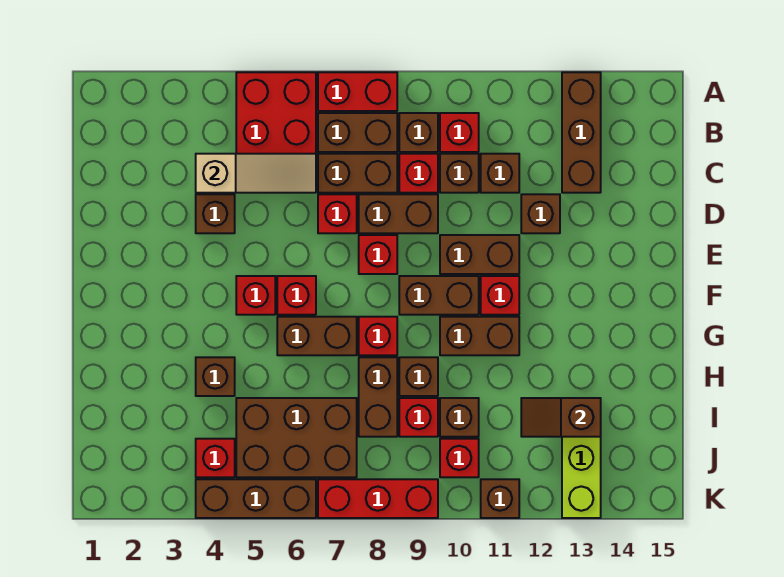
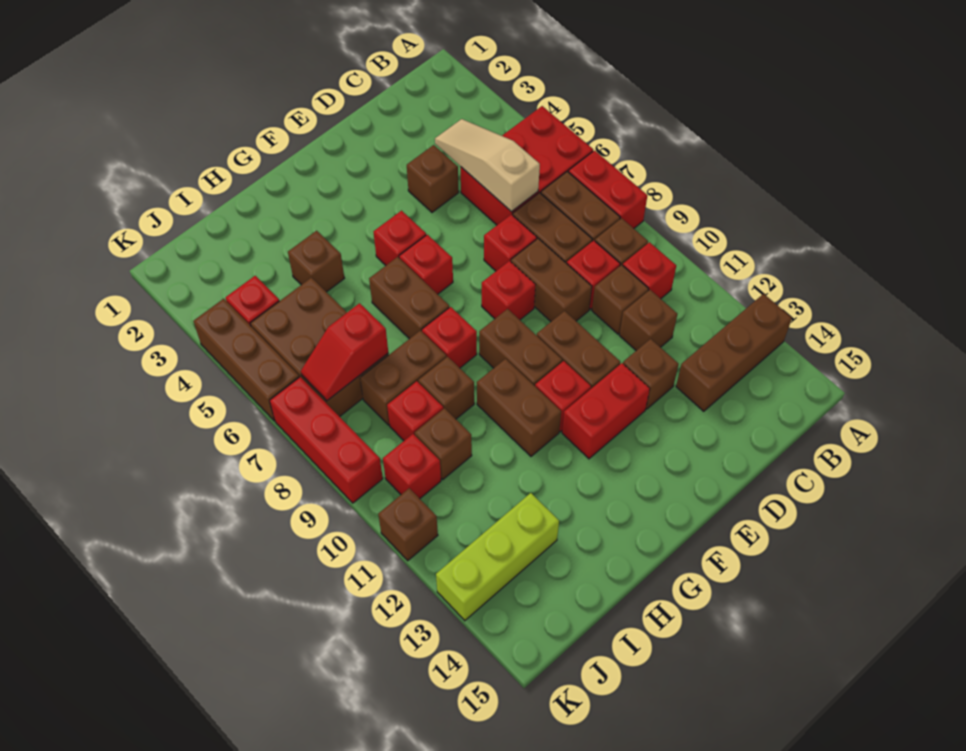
tan 1x3 slope [196,154,316,193] -> tan 1x3 slope turned to [435,119,540,212]
none -> red 1x2 brick [562,363,650,459]
none -> red 1x2 slope [301,303,388,401]
brown 1x2 slope [521,398,601,437] -> none

